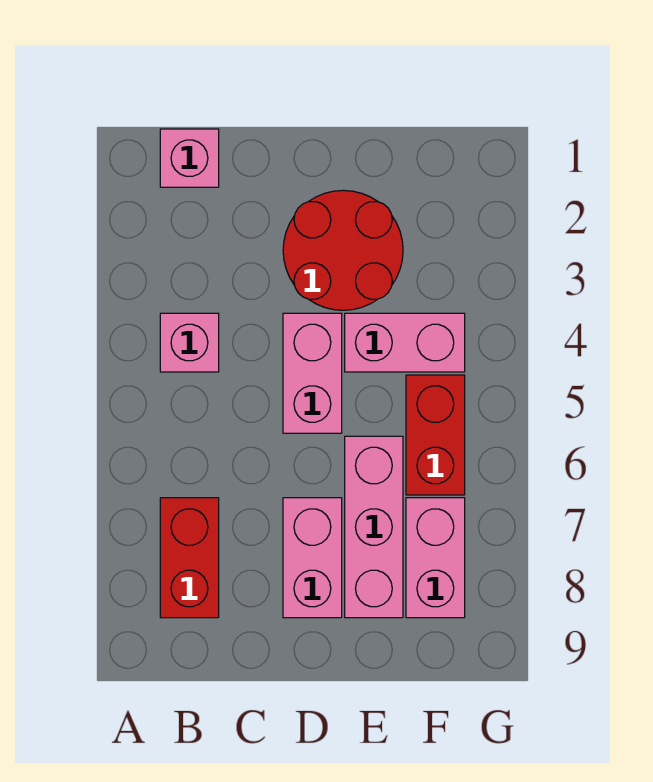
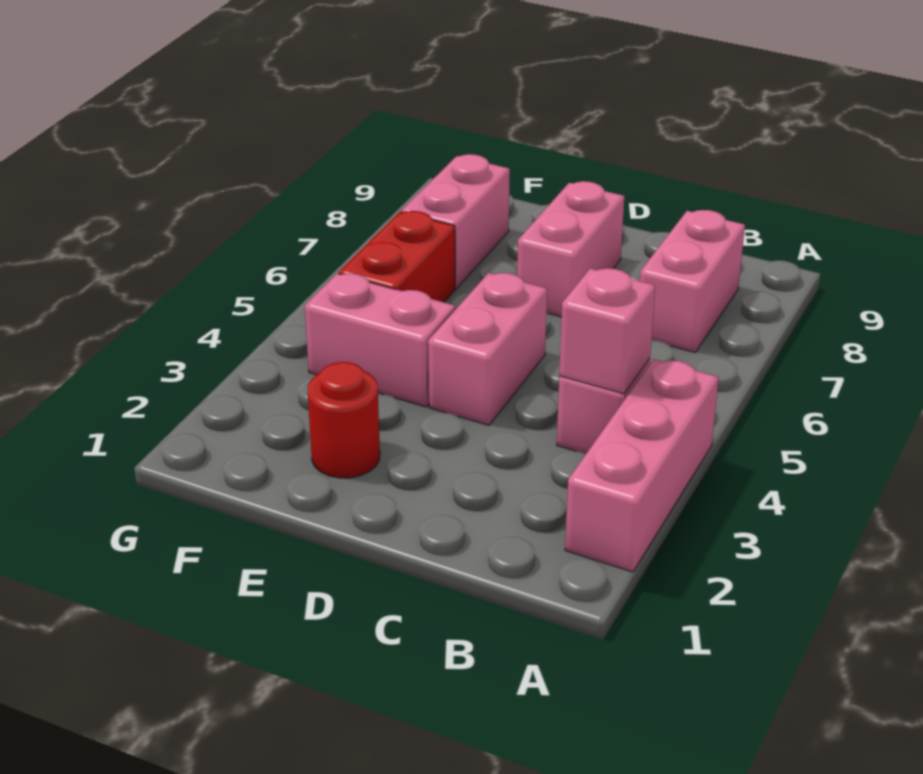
pink 1x1 brick [160,129,219,187] -> pink 1x1 brick moved to [559,268,655,394]
red 1x2 brick [160,498,219,618] -> pink 1x2 brick [640,210,745,353]
red 2x2 round brick [283,190,403,310] -> red 1x1 round brick [308,362,380,478]
pink 1x3 brick [345,436,403,618] -> pink 1x3 brick moved to [565,359,719,572]

